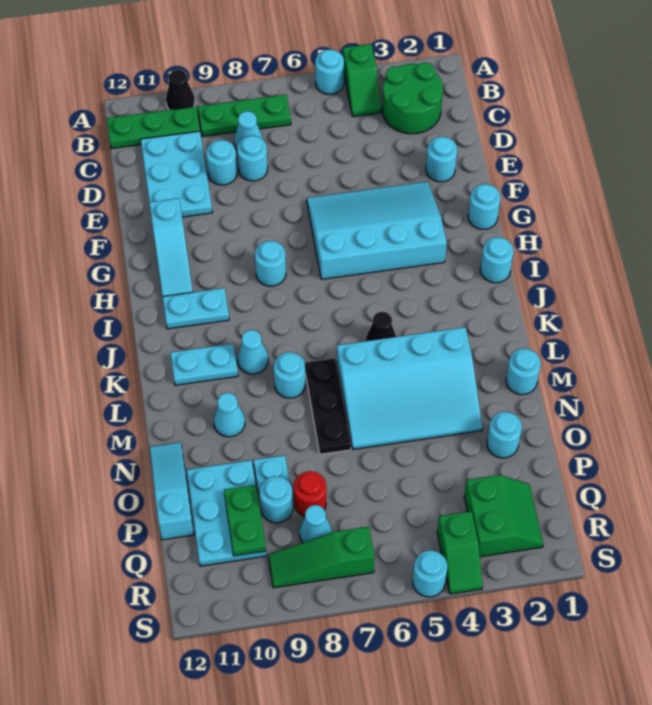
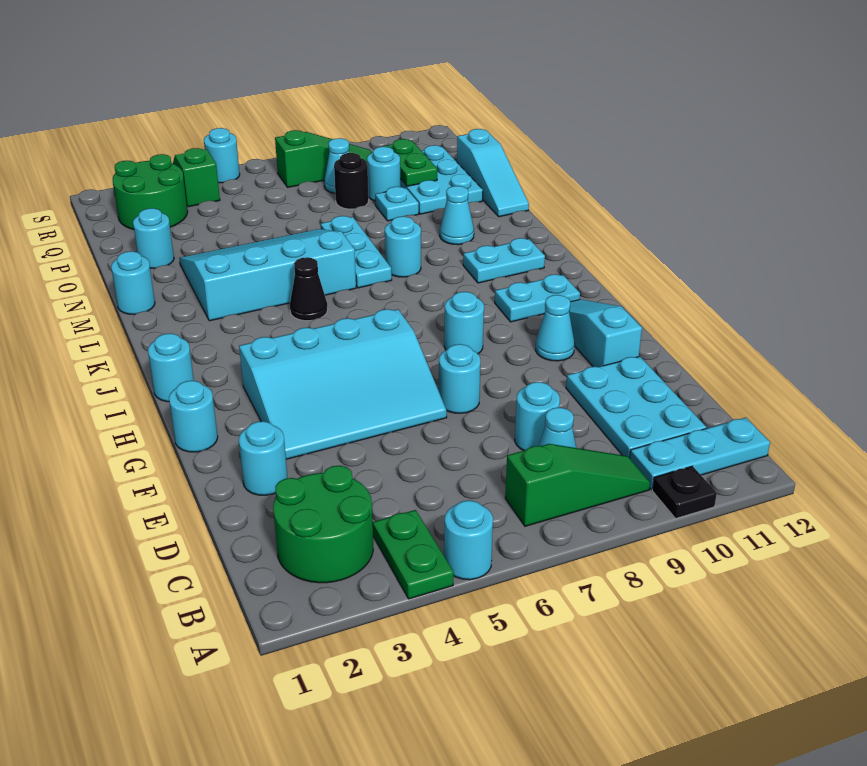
green 1x2 slope [343,44,381,117] -> green 1x2 plate [373,510,454,599]
black 1x1 cone [166,70,195,110] -> black 1x1 plate [652,466,717,518]
green 1x3 plate [198,95,291,137] -> green 1x3 slope [505,444,650,526]
green 1x3 plate [107,106,200,149] -> cyan 1x3 plate [630,418,770,490]
cyan 1x1 round brick [206,140,237,185] -> cyan 1x1 round brick moved to [439,344,480,413]
cyan 1x1 cone [237,330,268,374] -> cyan 1x1 cone moved to [536,295,575,361]
black 1x3 plate [305,358,351,454] -> cyan 1x3 plate [320,216,392,288]
red 1x1 round brick [294,471,326,517] -> black 1x1 round brick [334,153,369,209]
green 2x2 slope [464,475,543,557] -> green 2x2 round brick [113,154,188,229]

